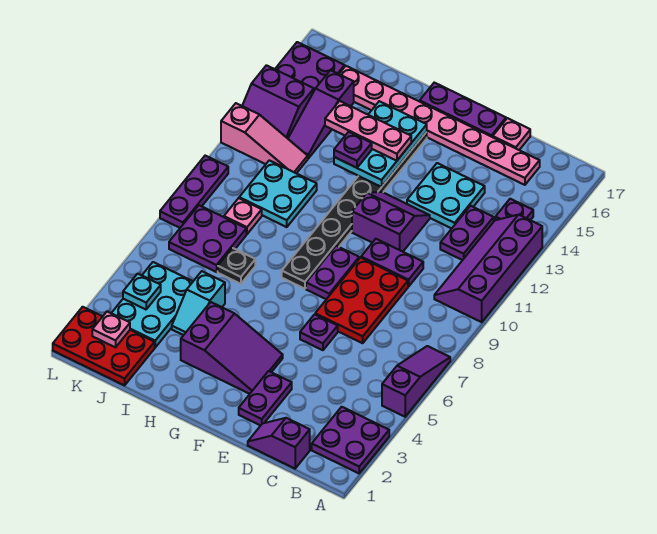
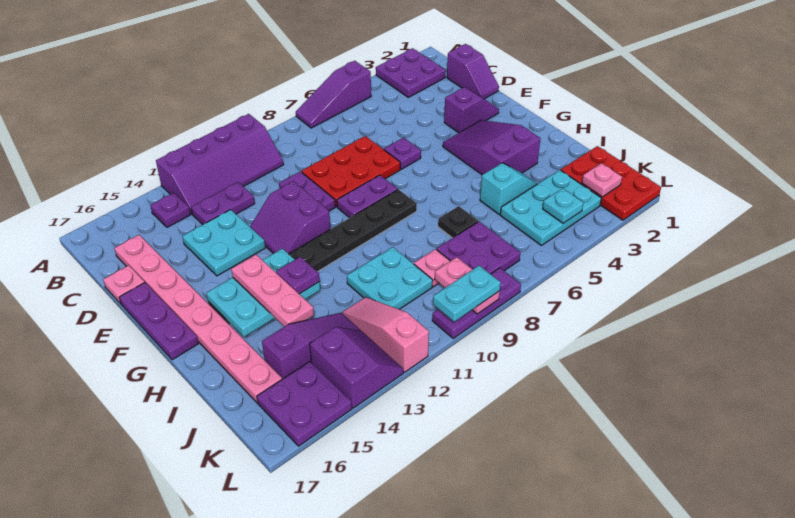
purple 1x2 plate [239,371,292,426] -> purple 1x2 slope [444,87,499,133]
none -> pink 1x2 plate [435,257,500,314]
none -> cyan 1x2 plate [433,266,501,322]

